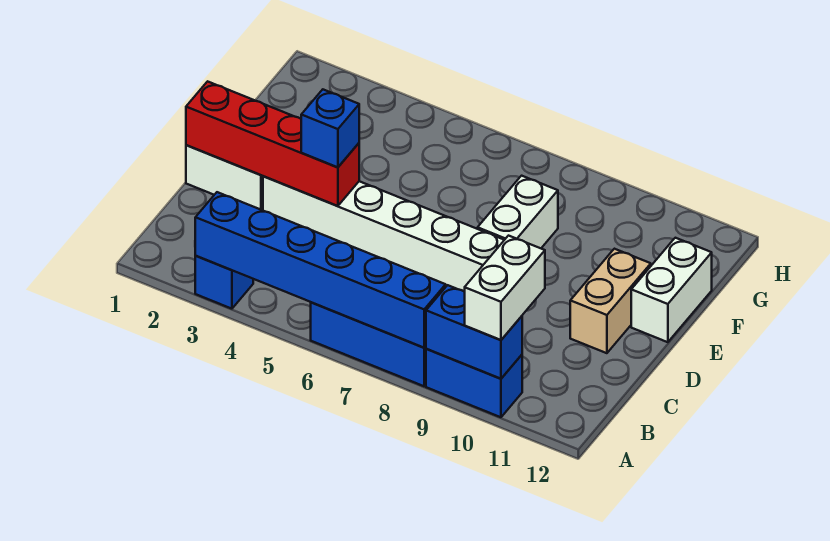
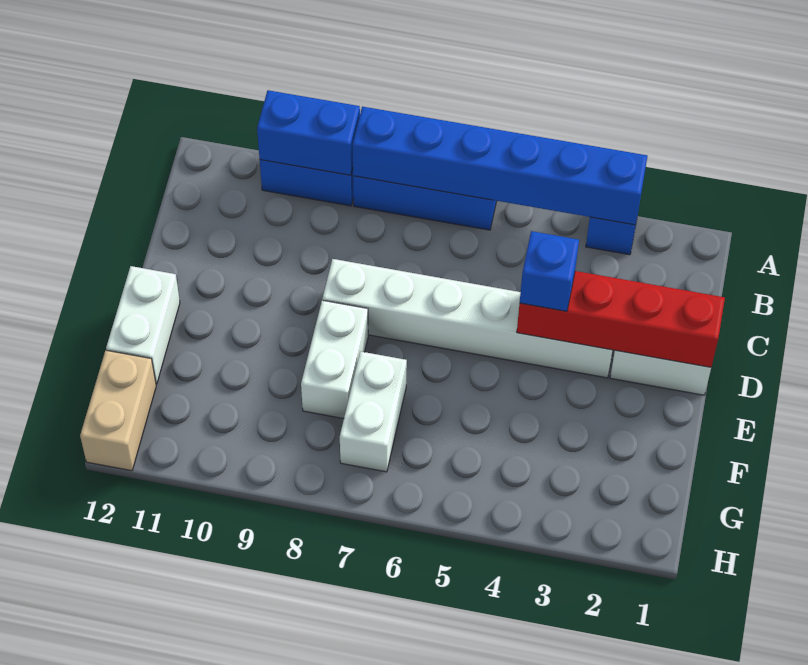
white 1x2 brick [465,236,545,340] -> white 1x2 brick moved to [340,351,407,472]
tan 1x2 brick [570,249,651,353] -> tan 1x2 brick moved to [80,350,156,471]

